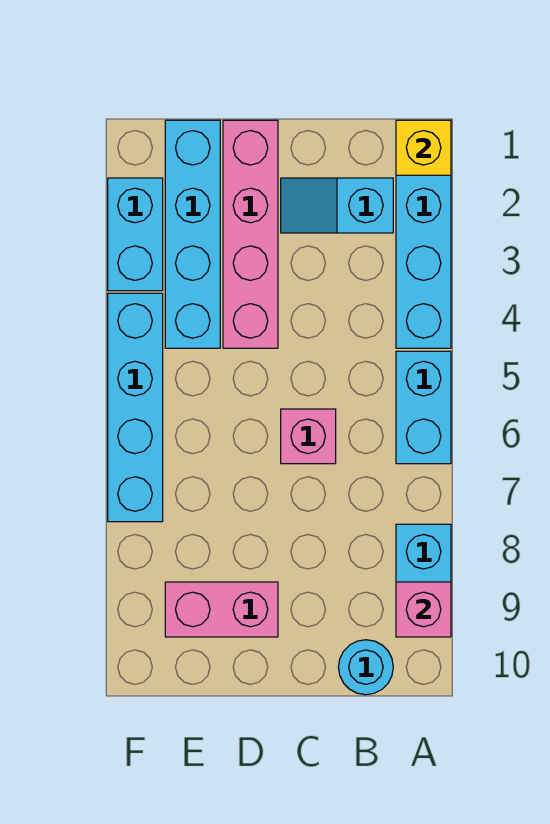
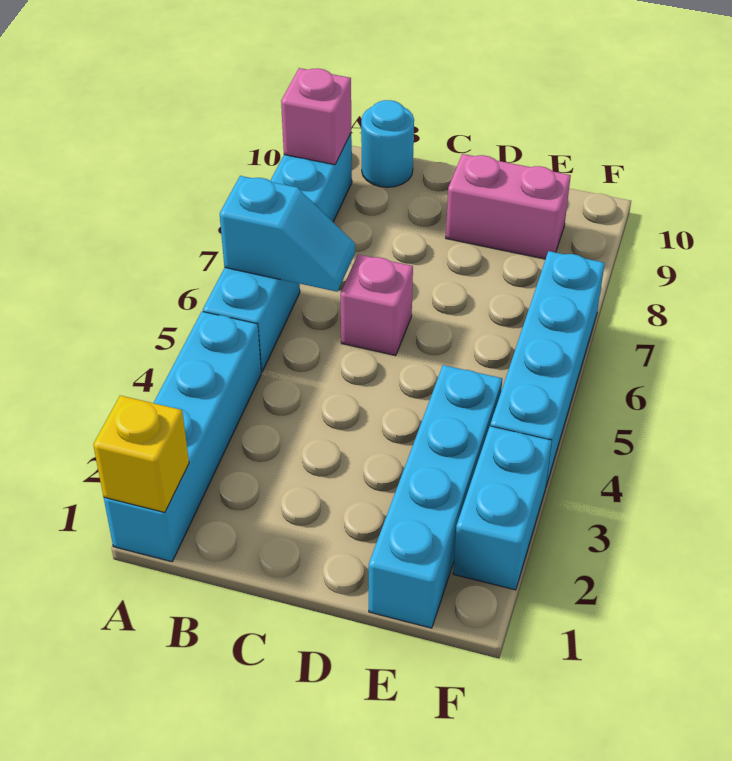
cyan 1x2 slope [281,178,393,233] -> cyan 1x2 slope moved to [220,176,355,292]
pink 1x4 brick [223,120,278,348] -> none

